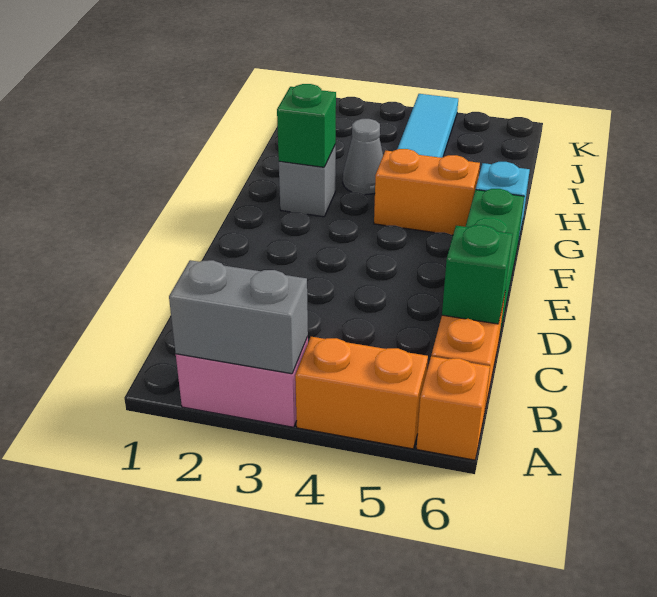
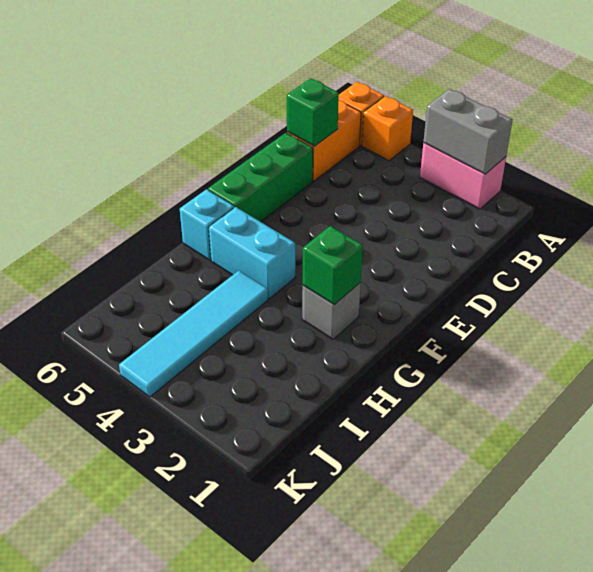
orange 1x2 brick [295,337,428,449] -> orange 1x1 brick [362,96,413,161]
orange 1x2 brick [374,149,480,235] -> cyan 1x2 brick [209,207,295,299]
grey 1x1 cone [343,119,383,195] -> none

